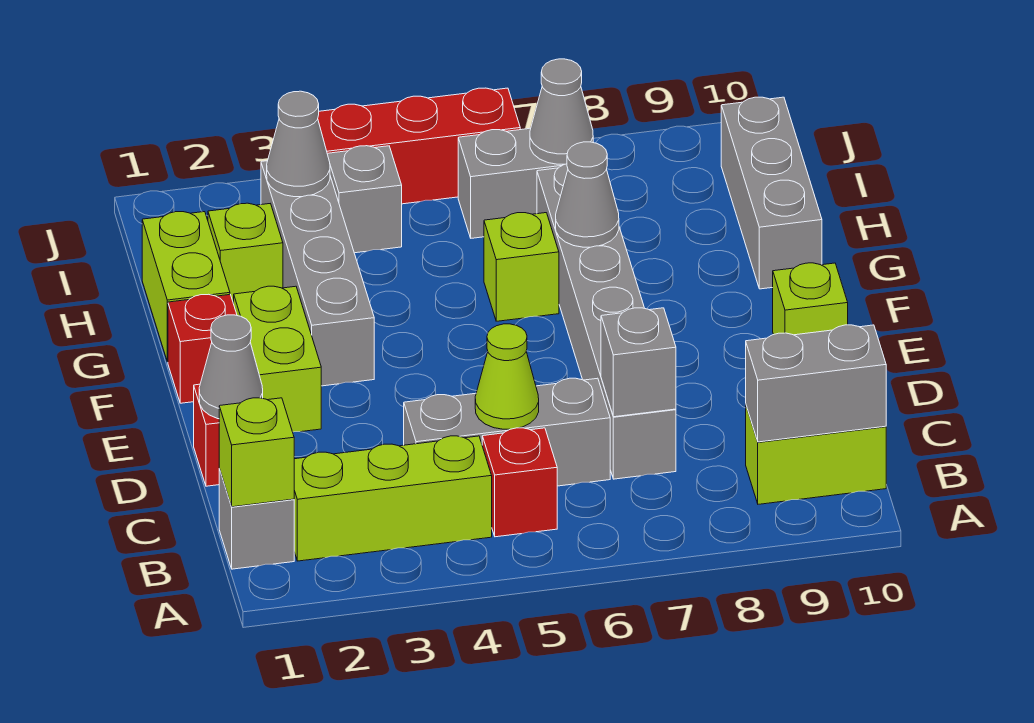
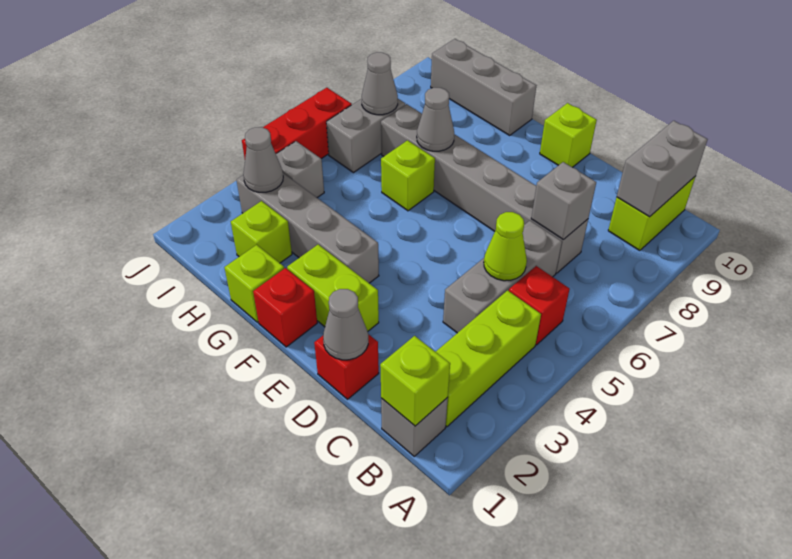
lime 1x2 brick [142,212,230,362] -> lime 1x1 brick [224,245,284,322]

